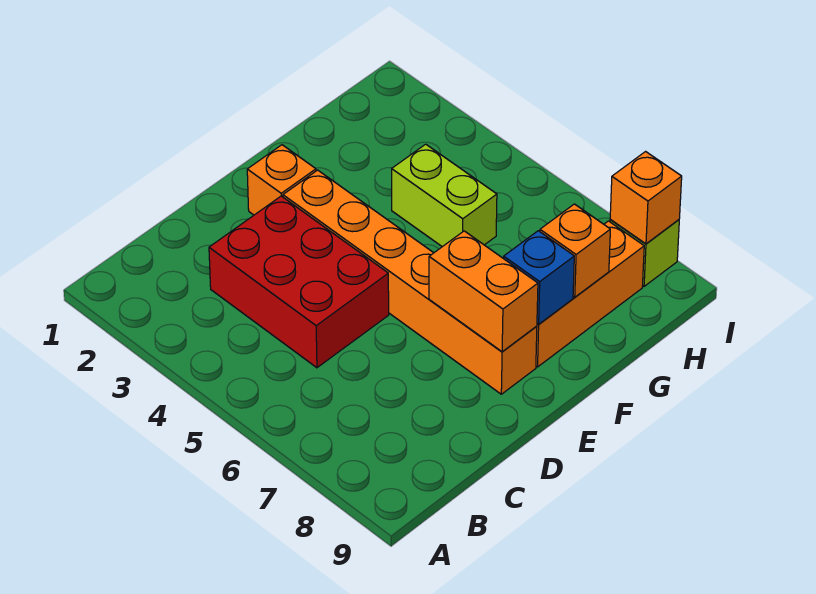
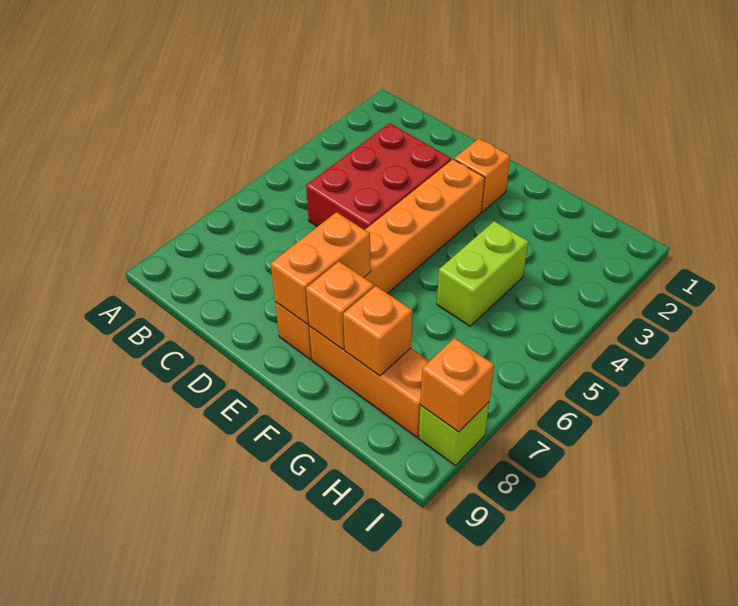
blue 1x1 brick [504,231,574,324] -> orange 1x1 brick [306,261,374,349]

